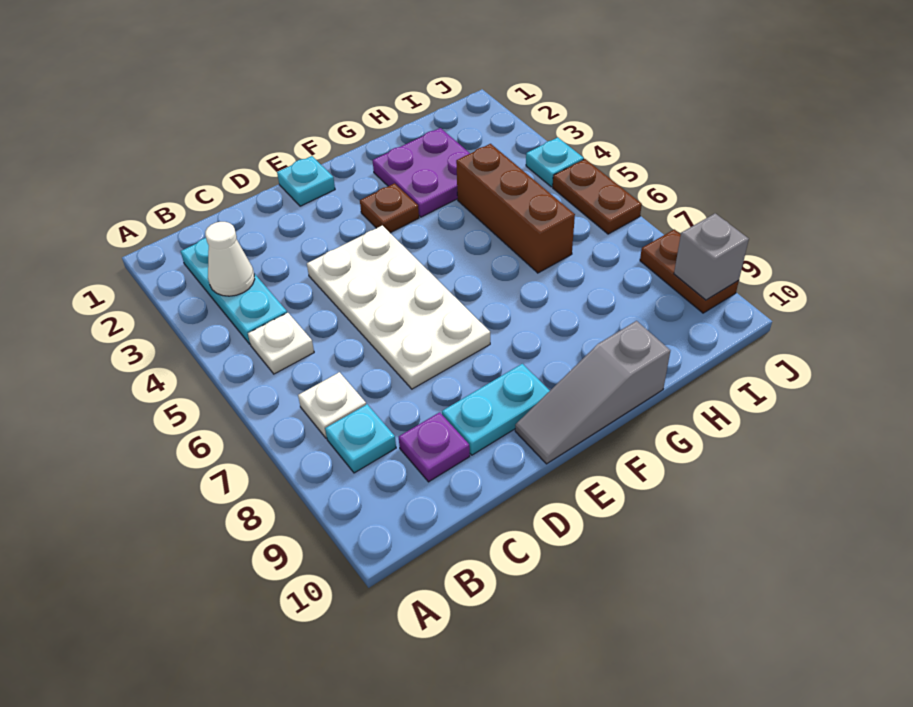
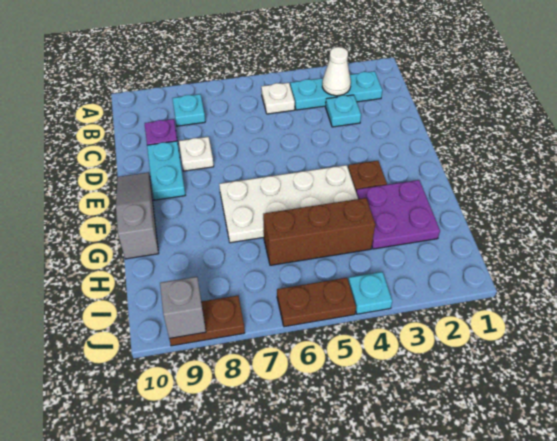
white 1x1 plate [298,372,366,438] -> white 1x1 plate moved to [179,137,214,171]
white 2x4 plate [307,225,490,389] -> white 2x4 plate moved to [219,165,358,243]
cyan 1x1 plate [277,156,335,206] -> cyan 1x1 plate moved to [326,95,361,127]

